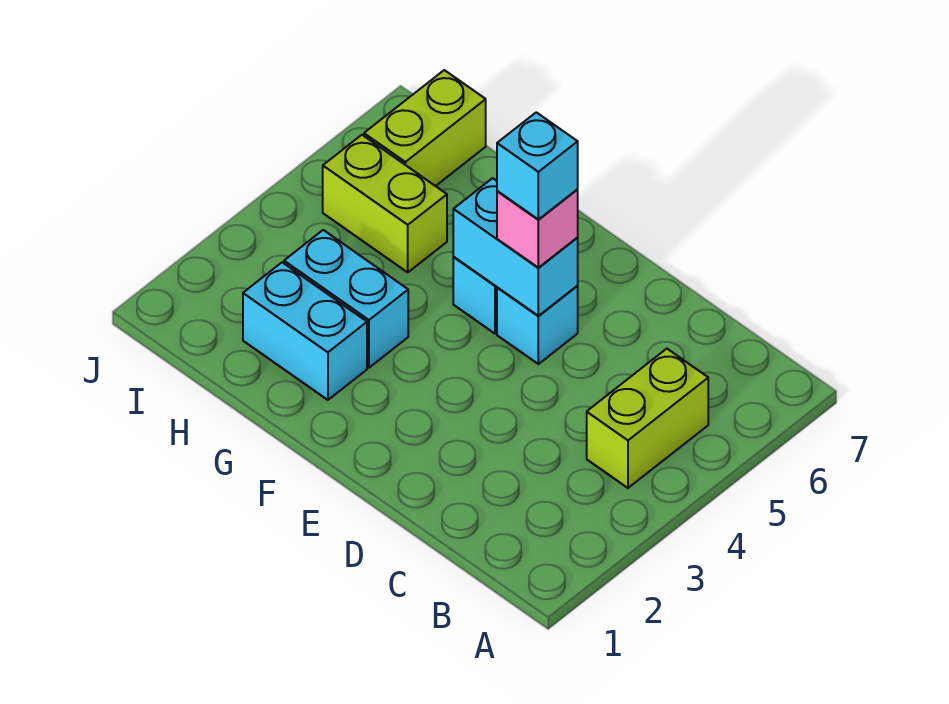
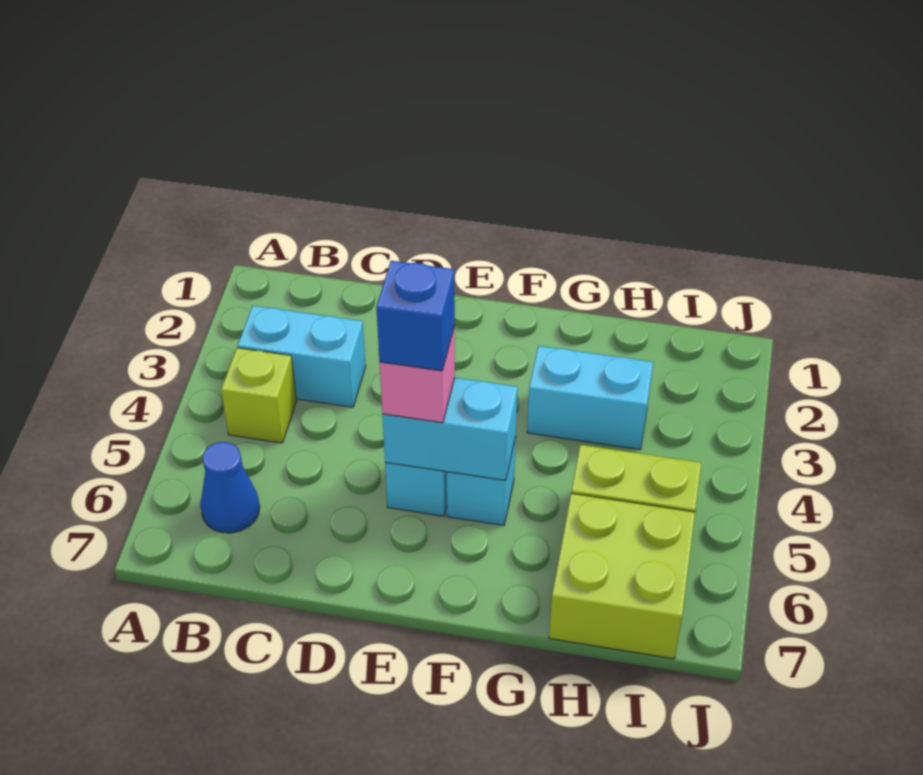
lime 1x2 brick [587,349,708,488] -> lime 1x1 brick [221,348,296,443]
none -> blue 1x1 cone [200,442,260,533]
cyan 1x1 brick [497,112,578,220] -> blue 1x1 brick [376,261,455,371]
cyan 1x2 brick [243,262,367,400] -> cyan 1x2 brick moved to [238,306,366,407]
lime 1x2 brick [364,70,486,186] -> lime 2x2 brick [549,493,695,659]

